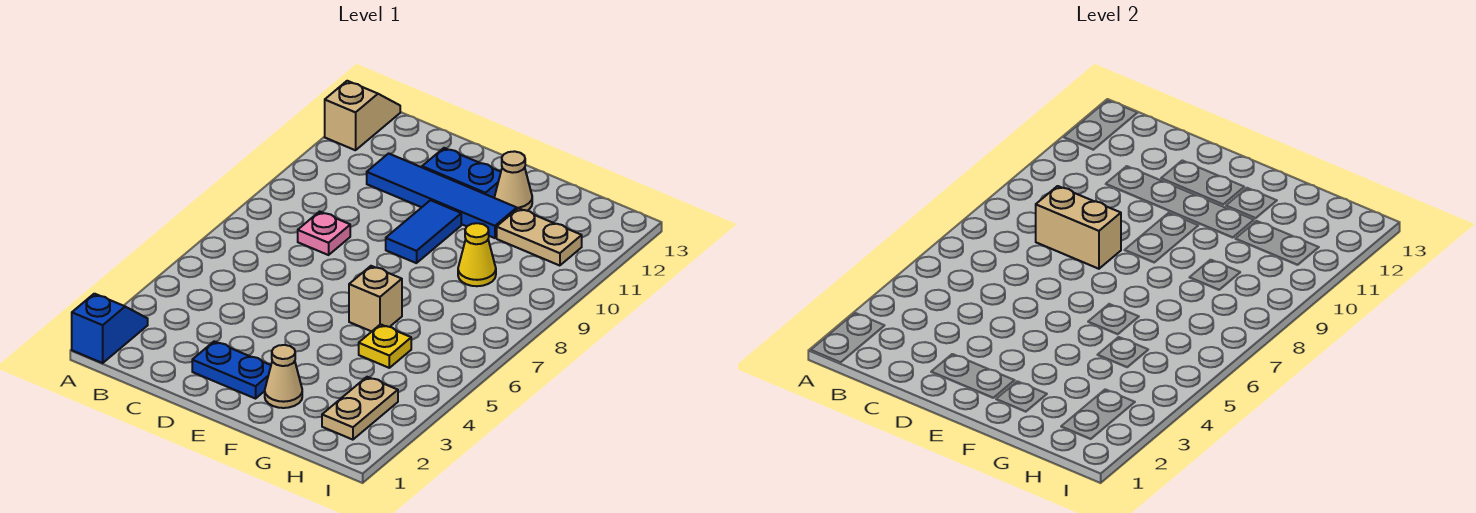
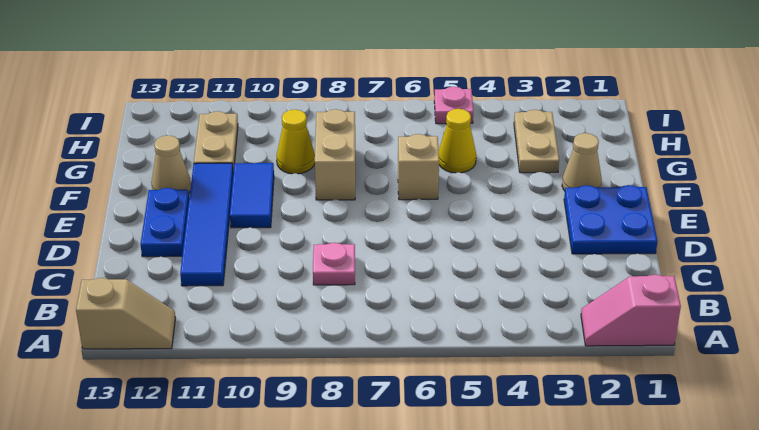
blue 1x2 slope [72,294,148,363] -> pink 1x2 slope [581,275,681,346]
tan 1x2 slope [325,81,400,150] -> tan 1x2 slope turned to [76,278,175,349]
tan 1x2 brick [1036,186,1121,269] -> tan 1x2 brick moved to [315,109,355,200]
blue 1x2 plate [192,341,271,399] -> blue 2x2 plate [564,185,658,254]
blue 1x2 tile [386,200,461,263] -> blue 1x2 tile turned to [230,163,274,228]
yellow 1x1 plate [359,324,411,368] -> yellow 1x1 cone [439,109,476,173]
tan 1x2 plate [322,377,398,440] -> tan 1x2 plate turned to [514,110,559,173]
none -> pink 1x1 plate [434,87,473,124]

